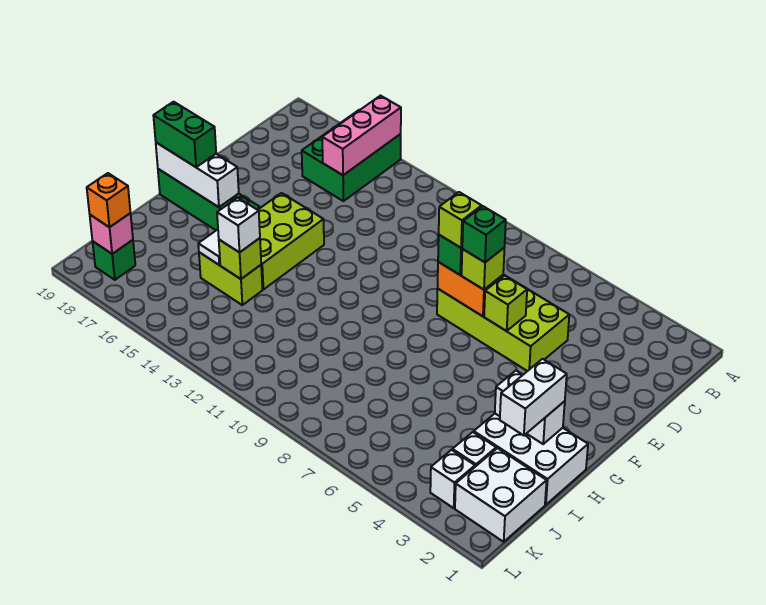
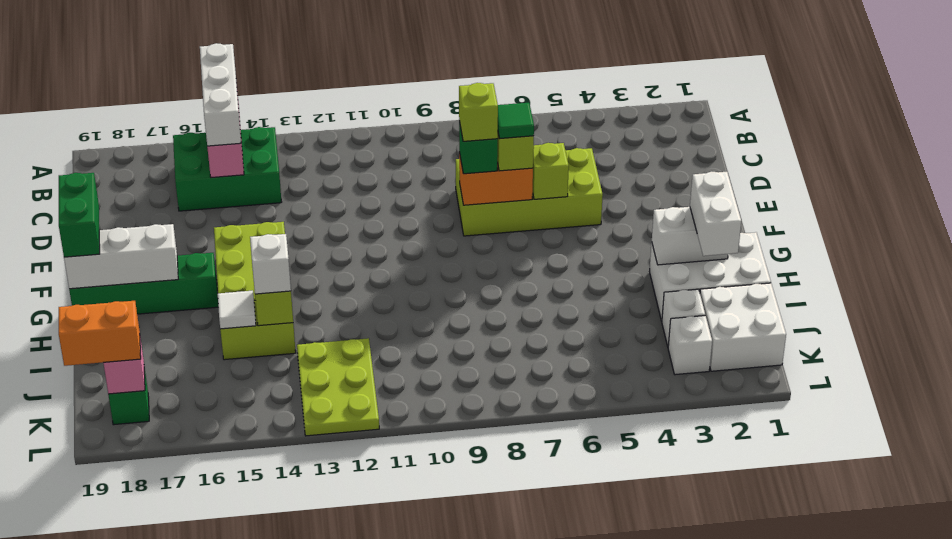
green 2x3 brick [302,110,401,201] -> green 2x3 brick turned to [173,127,281,211]
none -> white 1x3 brick [200,43,241,146]
green 1x1 brick [462,206,506,262] -> green 1x1 tile [498,103,534,139]
green 1x2 brick [153,102,216,167] -> green 1x2 brick turned to [59,173,100,257]
none -> lime 2x3 plate [297,338,379,436]
orange 1x1 brick [87,173,131,227] -> orange 1x2 brick [59,301,141,366]

